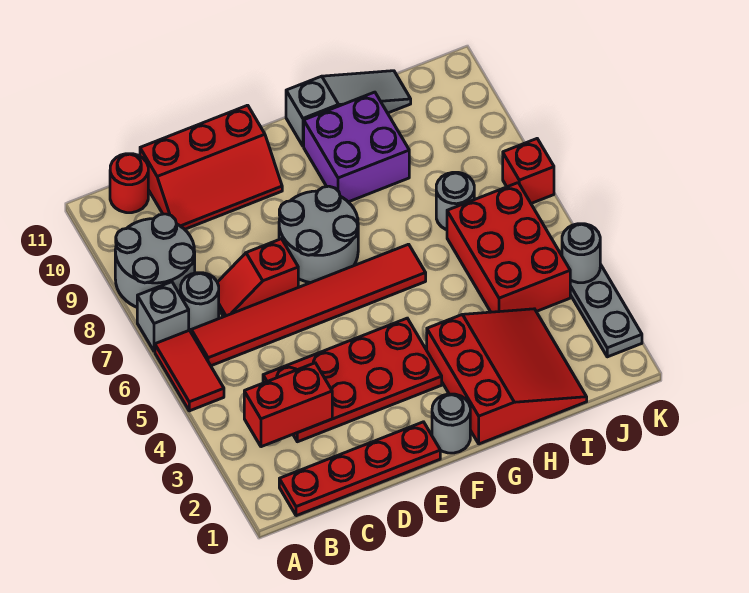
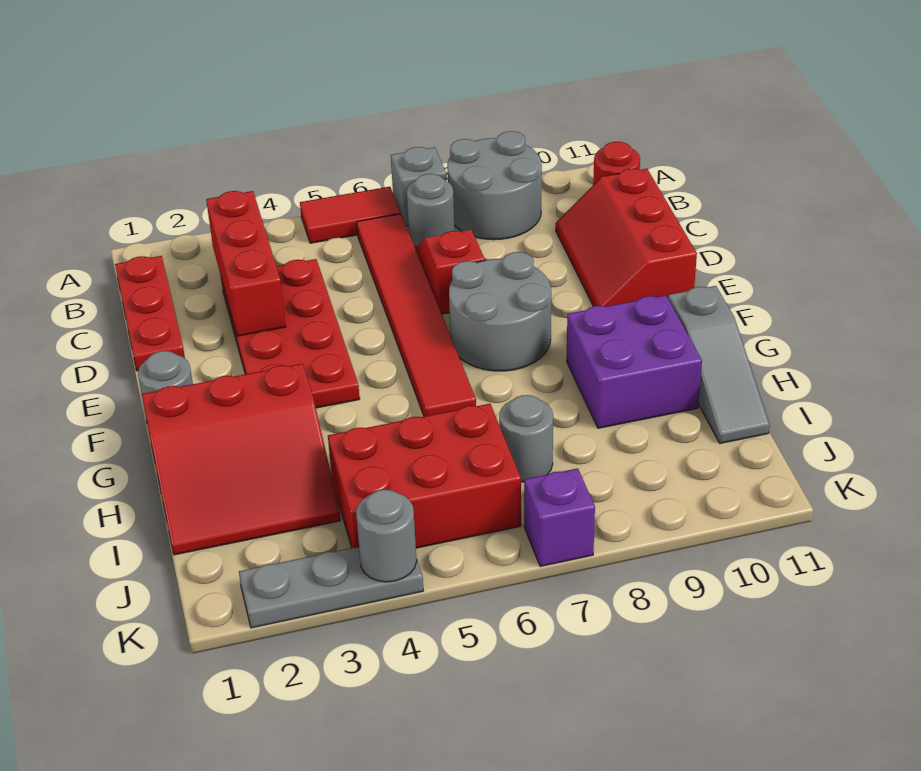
red 1x4 plate [279,422,440,516] -> red 1x3 plate [115,256,185,371]
red 1x2 brick [244,363,332,447] -> red 1x3 brick [206,191,286,336]
red 1x1 brick [503,139,554,203] -> purple 1x1 brick [524,468,595,567]

